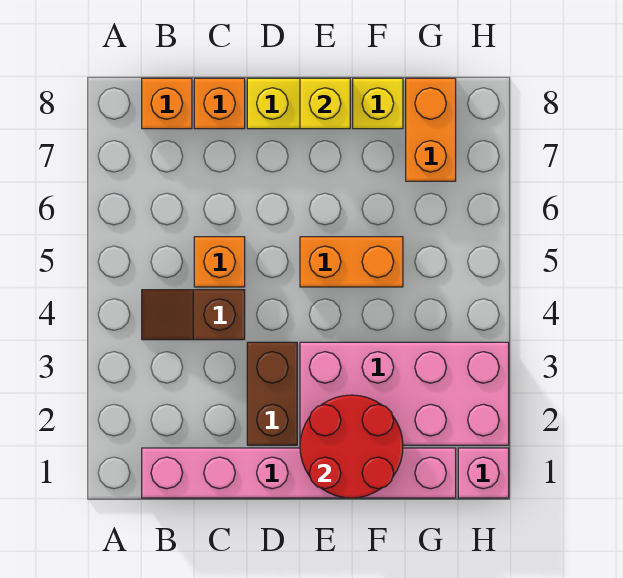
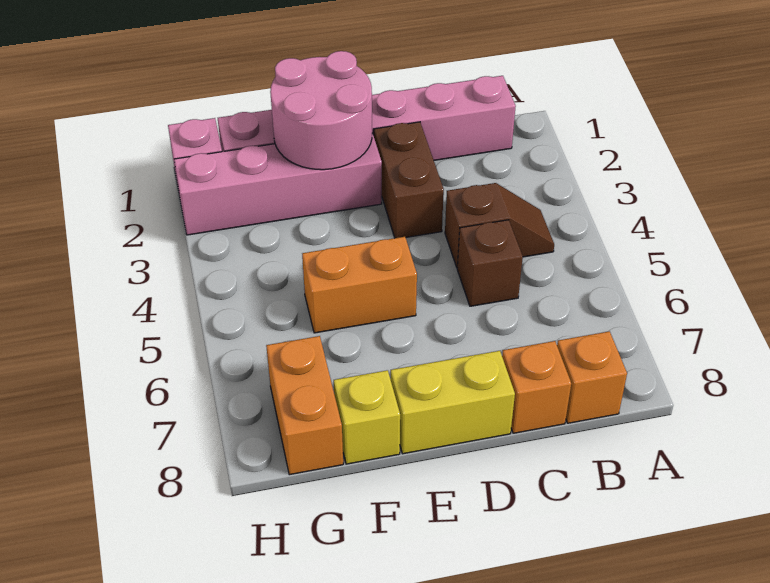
orange 1x1 brick [194,237,245,287] -> brown 1x1 brick [457,220,523,306]
red 2x2 round brick [300,395,403,498] -> pink 2x2 round brick [270,51,372,170]
pink 2x4 brick [300,342,509,445] -> pink 1x4 brick [174,133,382,235]
yellow 1x1 brick [300,78,350,129] -> none

